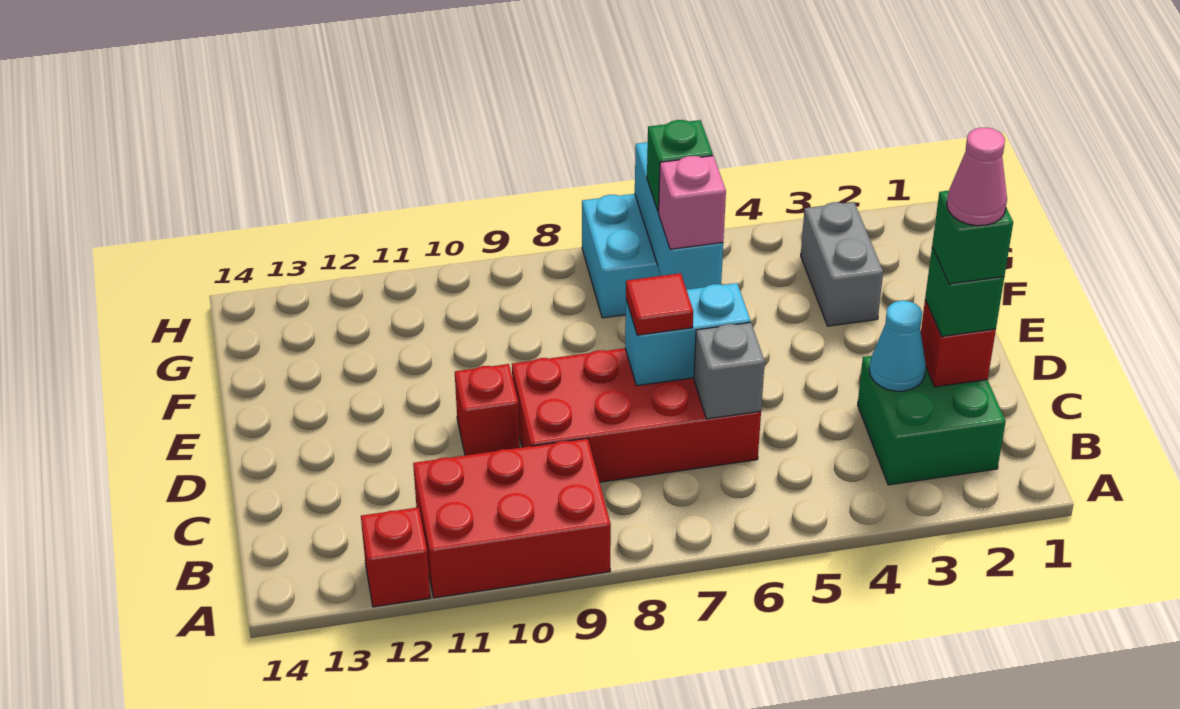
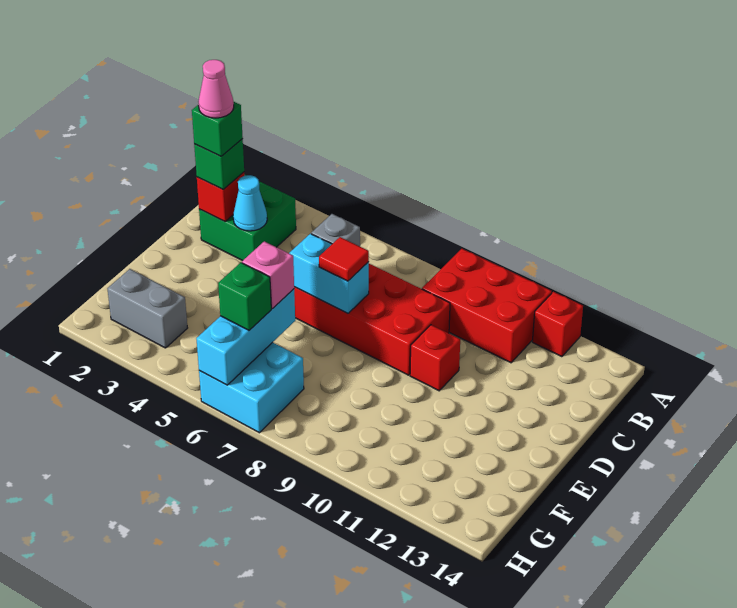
grey 1x2 brick [801,202,883,326] -> grey 1x2 brick turned to [107,269,187,348]

